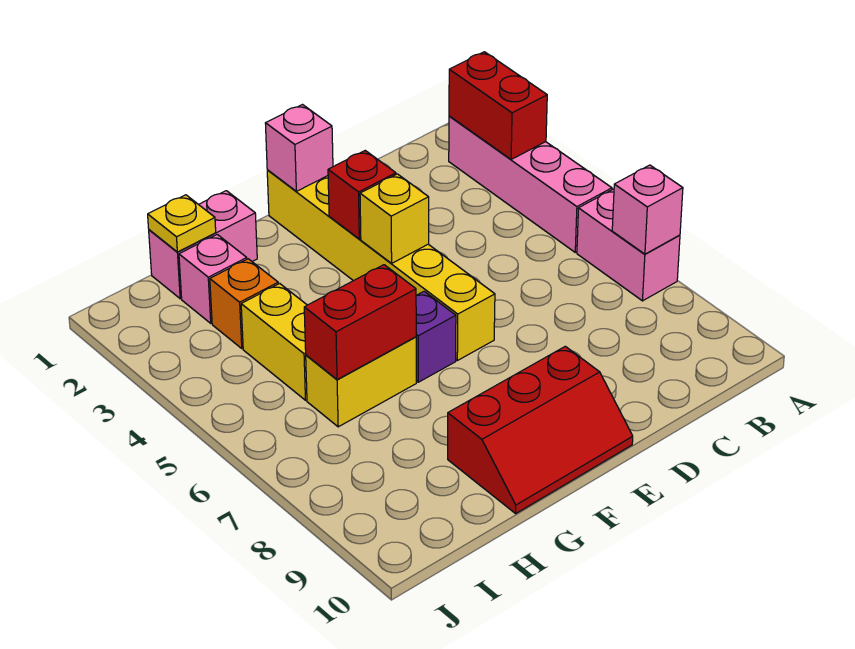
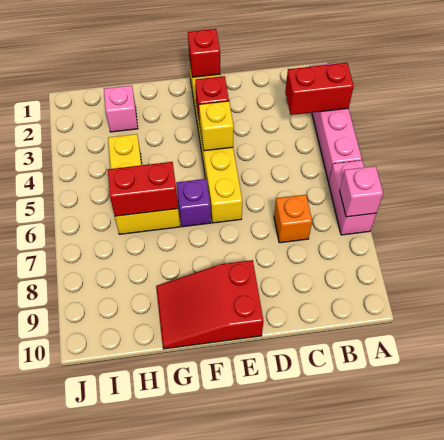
red 1x2 brick [449,52,547,160] -> red 1x2 brick turned to [285,63,354,115]
pink 1x1 brick [265,105,333,191] -> red 1x1 brick [188,29,220,77]
red 2x3 slope [448,346,633,513] -> red 2x3 slope turned to [156,260,264,349]
pink 1x2 brick [149,191,257,299] -> none
yellow 1x1 plate [148,195,216,252] -> none
orange 1x1 brick [210,259,278,348] -> orange 1x1 brick moved to [274,195,312,243]

